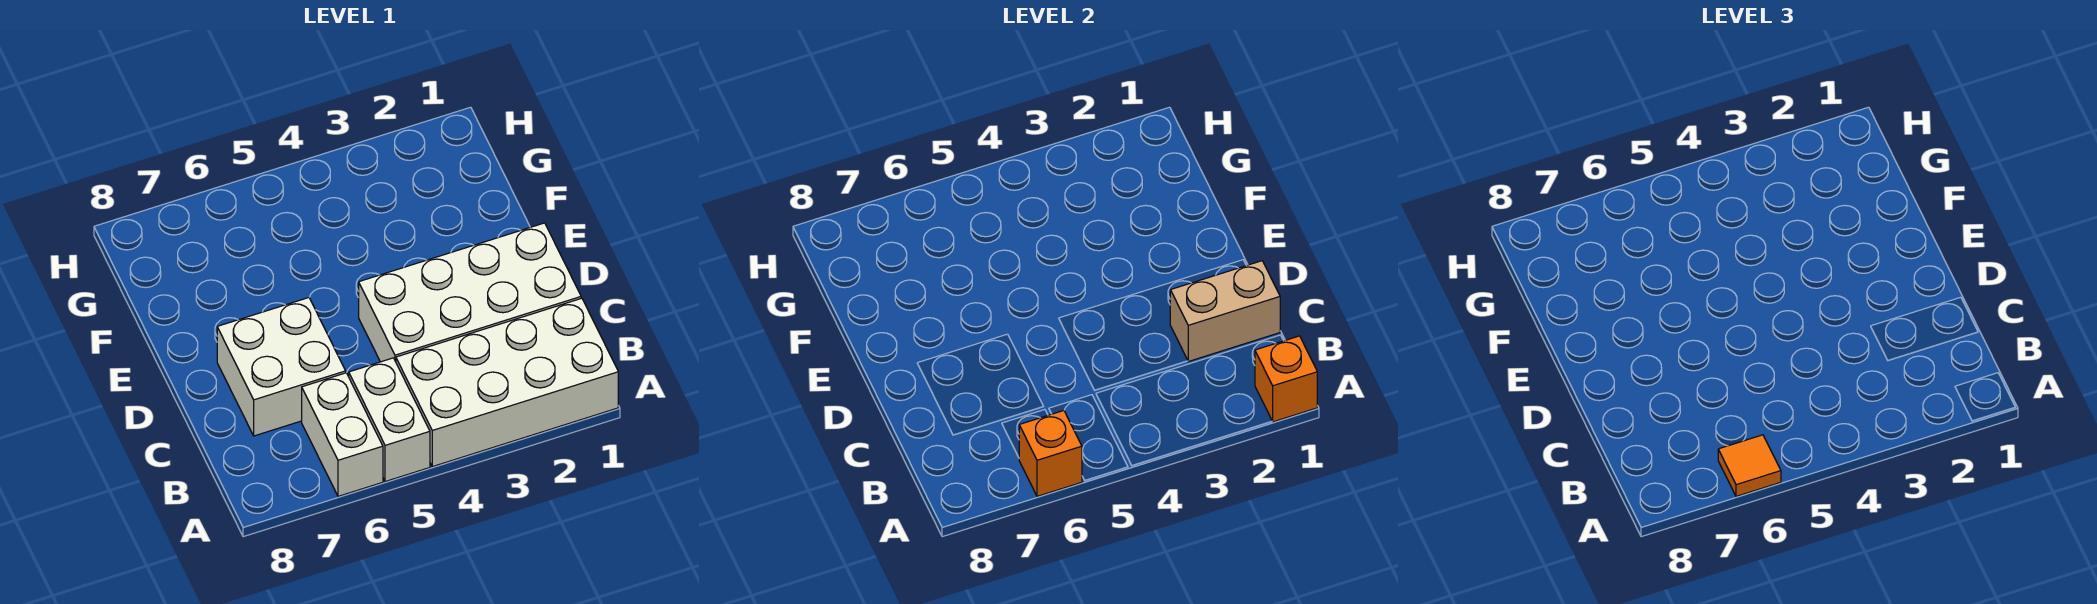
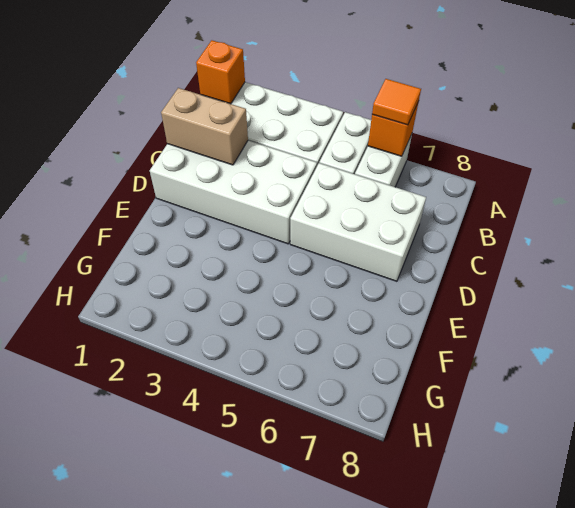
white 2x2 brick [217,298,346,436] -> white 2x3 brick [290,163,426,281]

